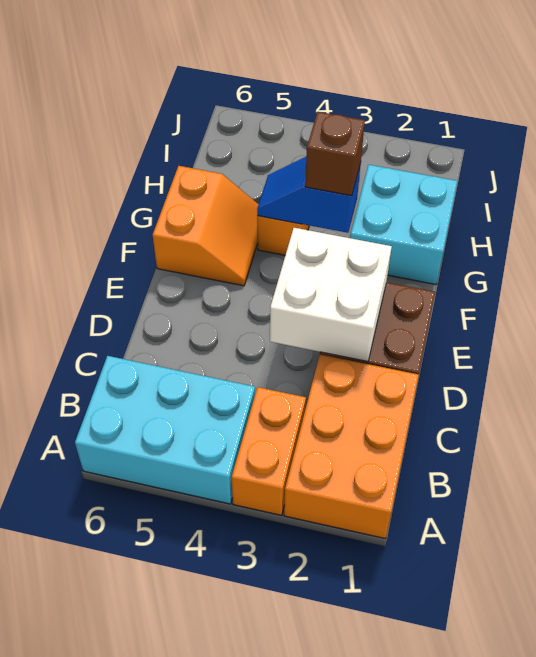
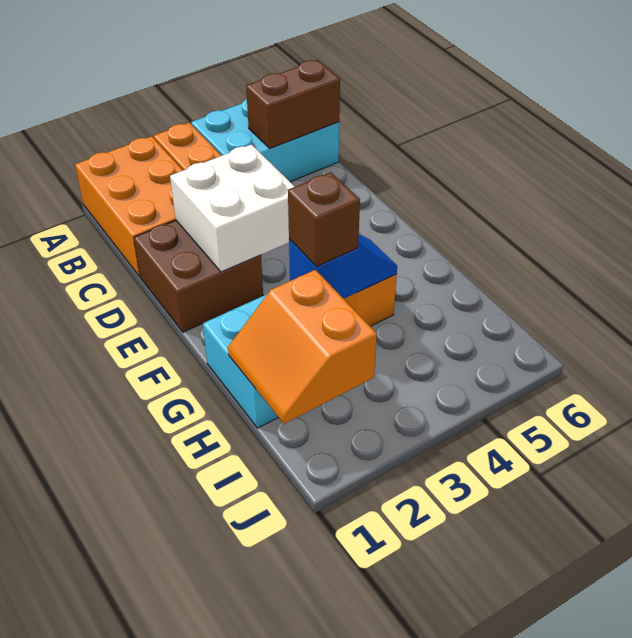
none -> brown 1x2 brick [246,60,340,148]
orange 2x2 slope [153,166,259,286] -> orange 2x2 slope moved to [228,270,377,424]

